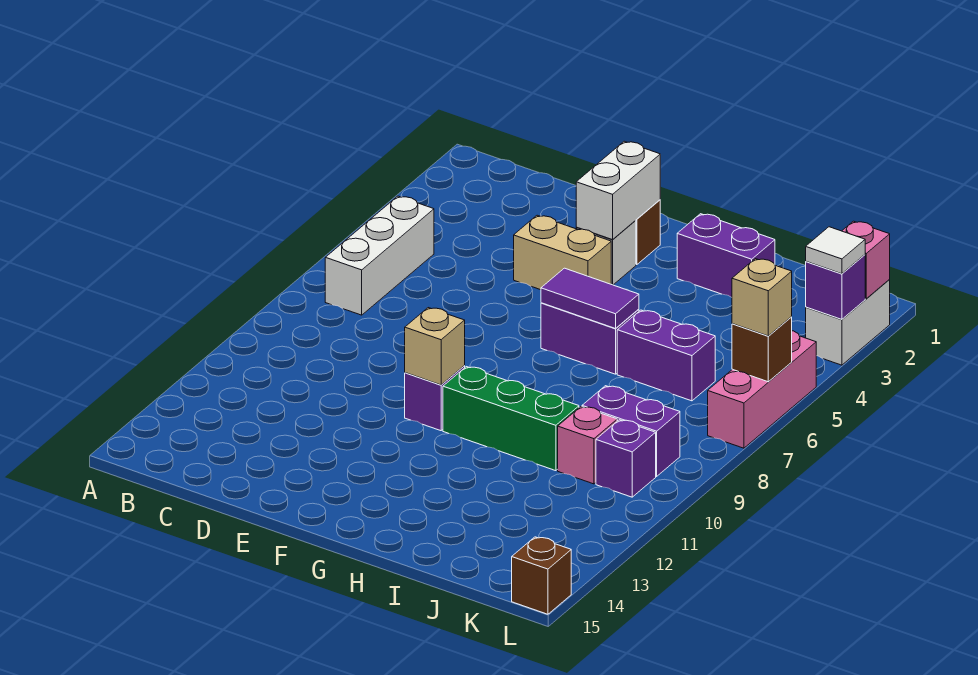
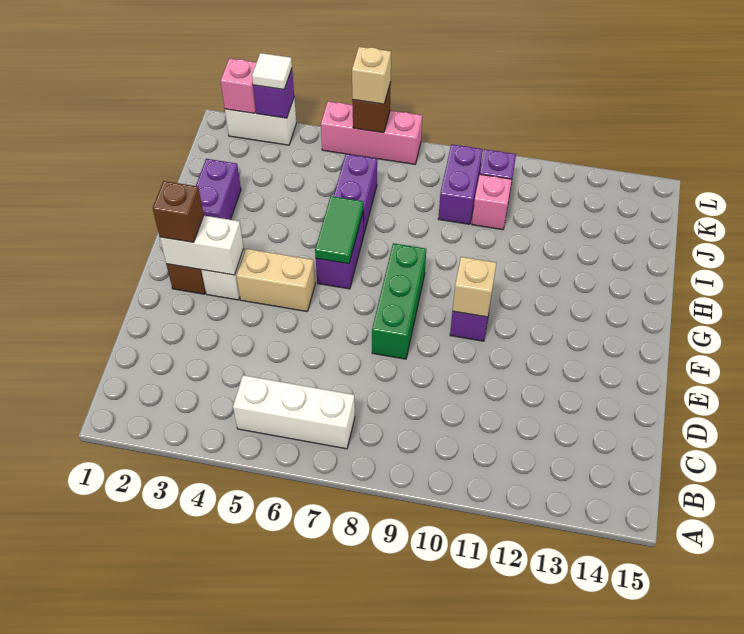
tan 1x2 brick [514,215,611,290] -> tan 1x2 brick turned to [236,249,315,311]
purple 1x2 tile [541,268,639,329] -> green 1x2 tile [315,196,363,264]
green 1x3 brick [443,367,579,471] -> green 1x3 brick moved to [372,243,426,359]
brown 1x1 brick [512,537,571,614] -> brown 1x1 brick moved to [153,181,204,242]

